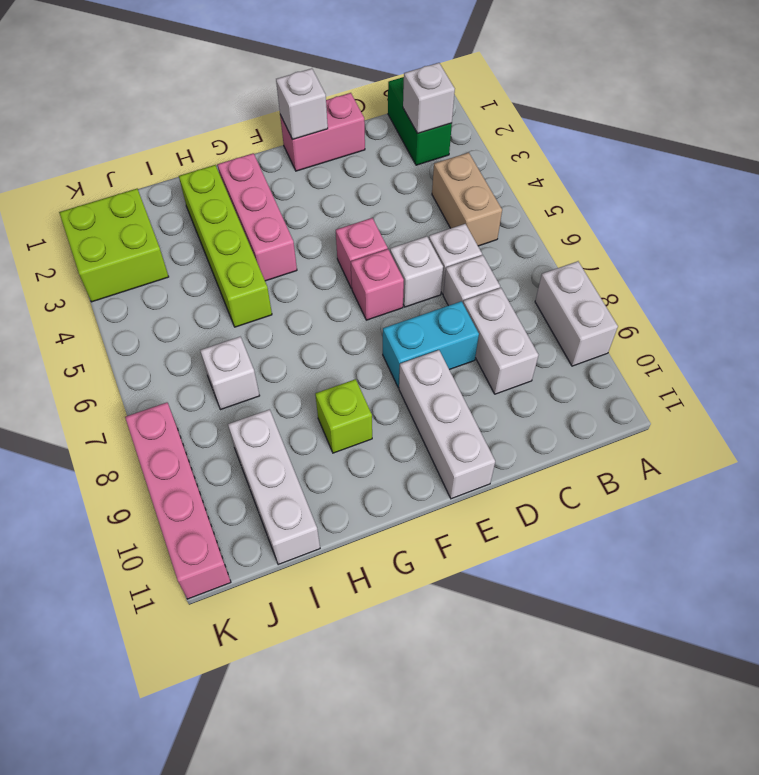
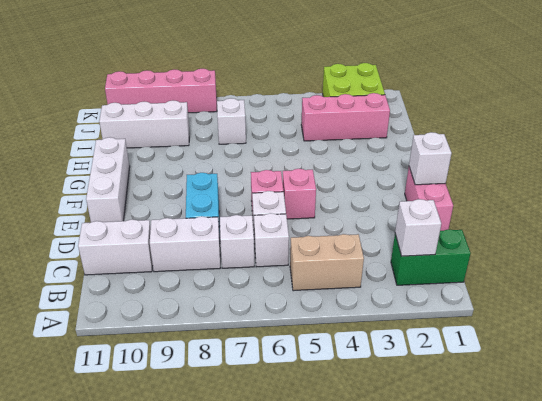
white 1x2 brick [535,261,618,366] -> white 1x2 brick moved to [78,220,153,275]
white 1x3 brick [399,350,495,499] -> white 1x3 brick turned to [86,137,130,222]
pink 1x3 brick [217,153,297,281] -> pink 1x3 brick moved to [301,93,390,141]
lime 1x1 brick [315,379,372,453] -> none
lime 1x4 brick [179,165,272,327] -> none

